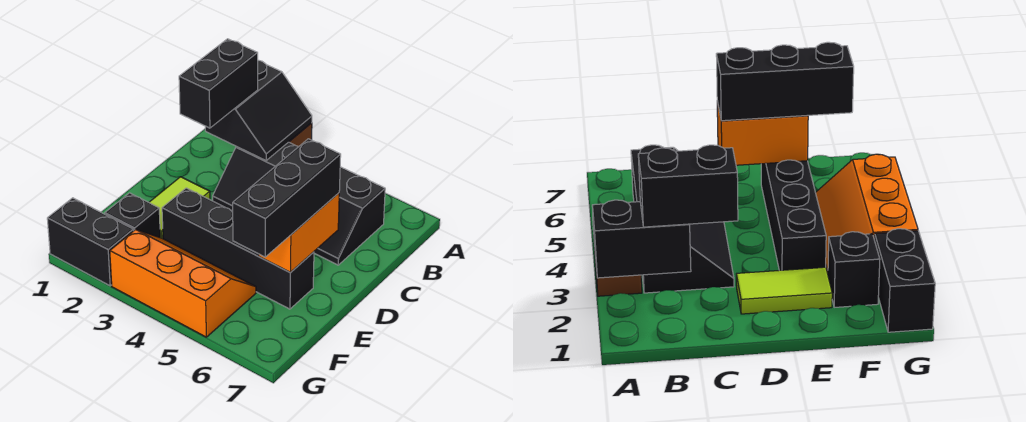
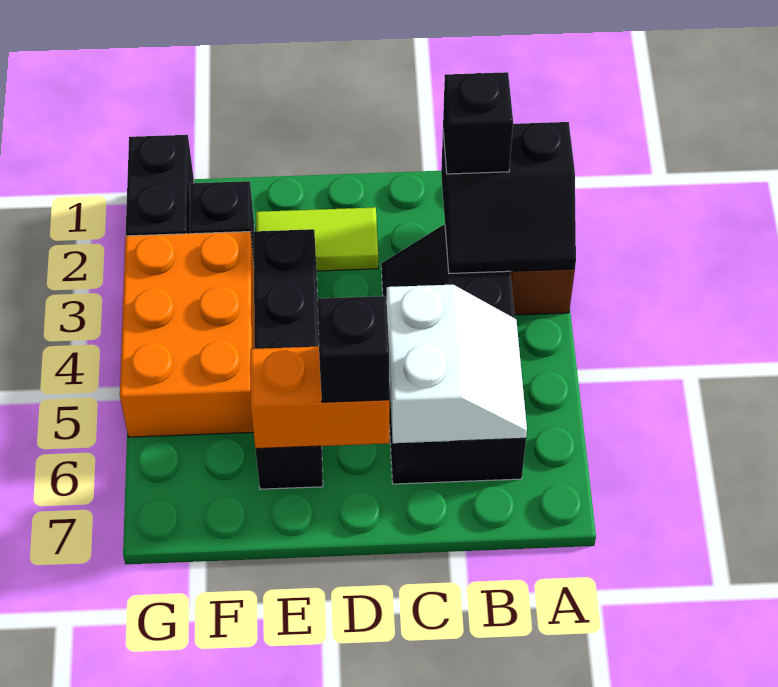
black 1x2 brick [179,39,258,128] -> black 1x1 brick [443,72,513,174]
none -> white 2x2 slope [387,285,527,443]
black 1x3 brick [233,139,341,257] -> black 1x1 brick [318,296,389,402]
orange 2x3 slope [110,230,256,337] -> orange 2x3 brick [120,232,255,437]

